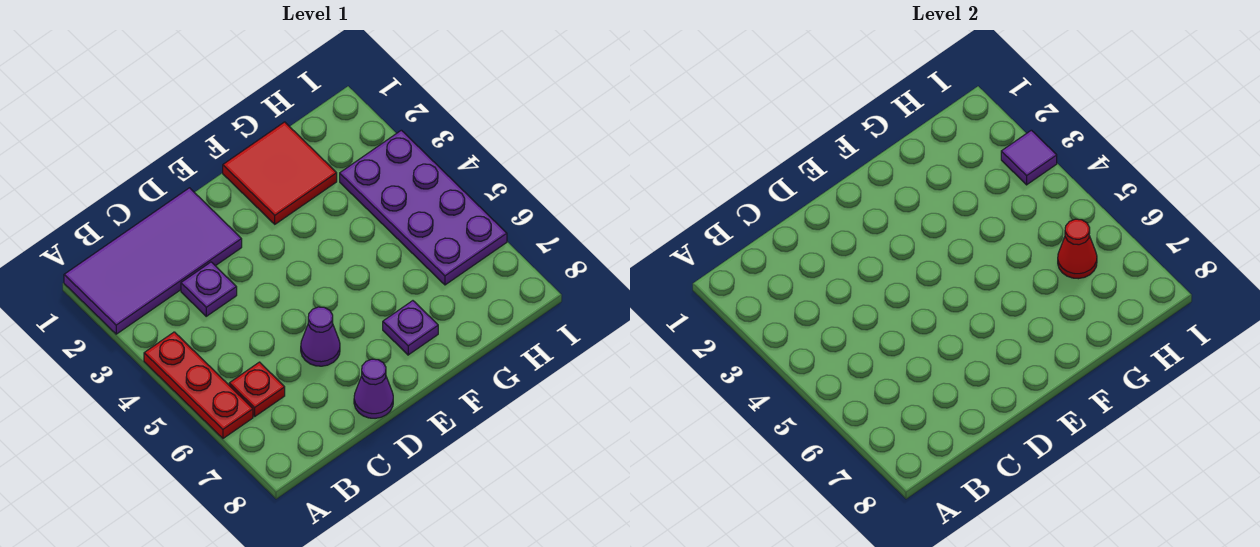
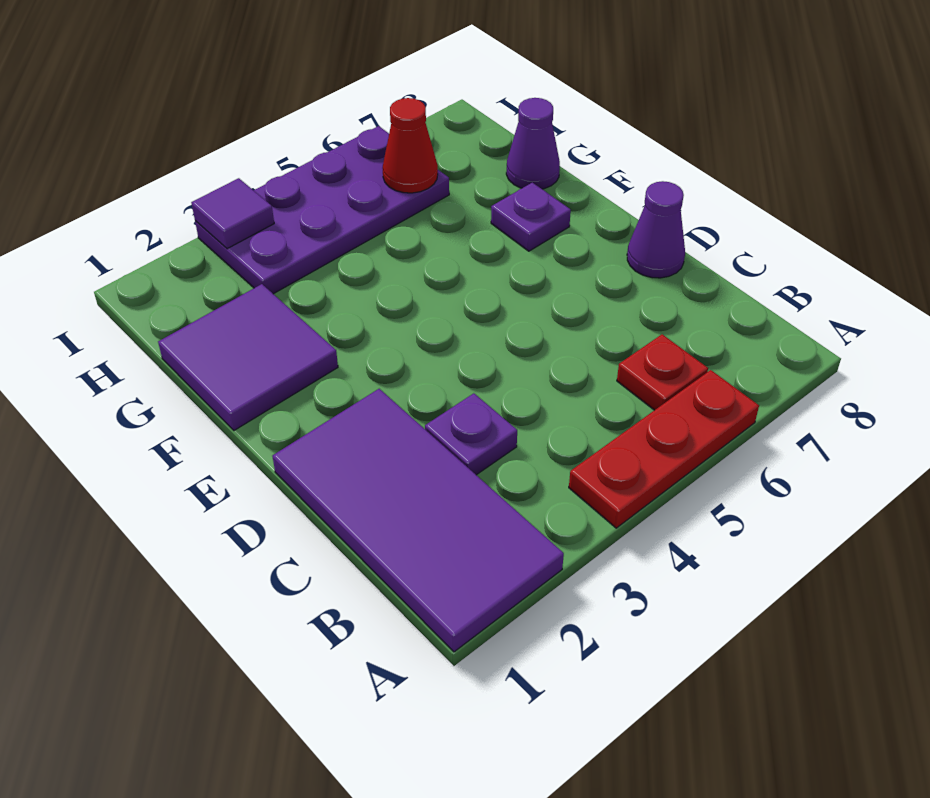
purple 1x1 cone [301,307,340,366] -> purple 1x1 cone moved to [506,98,560,189]
red 2x2 tile [223,122,337,224] -> purple 2x2 tile [158,284,338,430]

